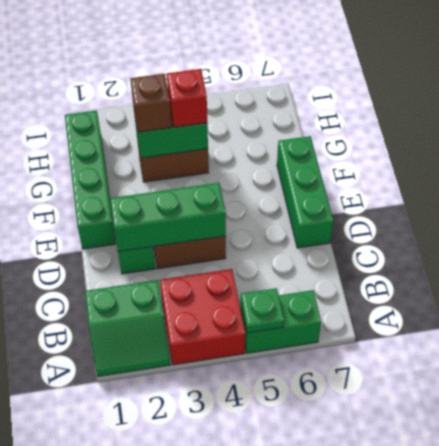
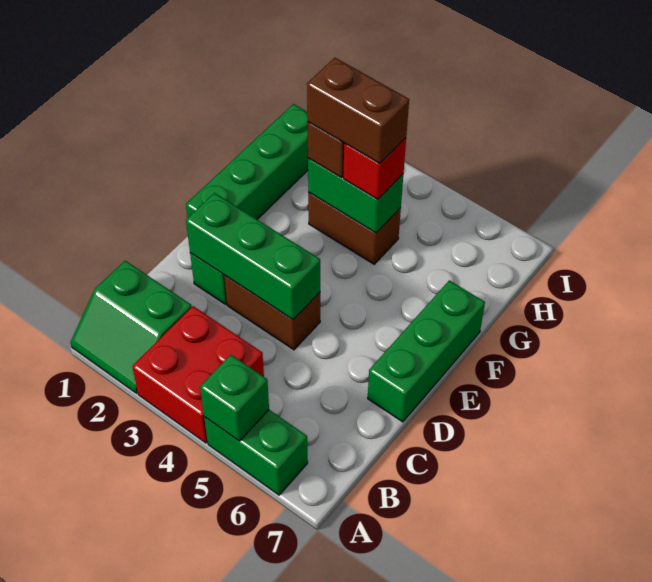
green 1x1 plate [241,288,284,333] -> green 1x1 brick [200,355,269,441]
none -> brown 1x2 brick [307,58,409,164]

